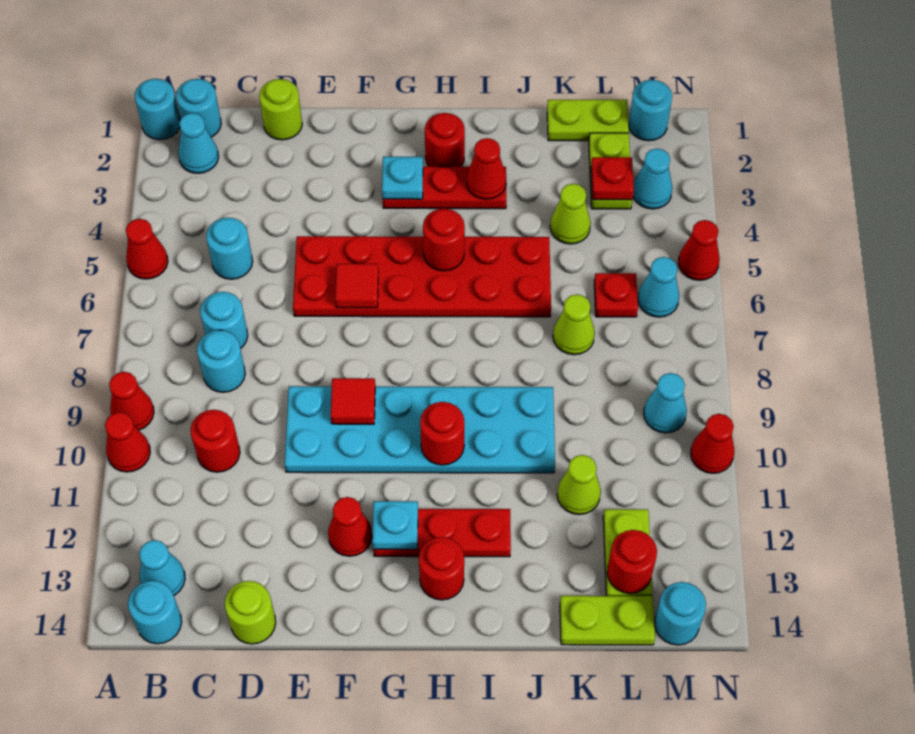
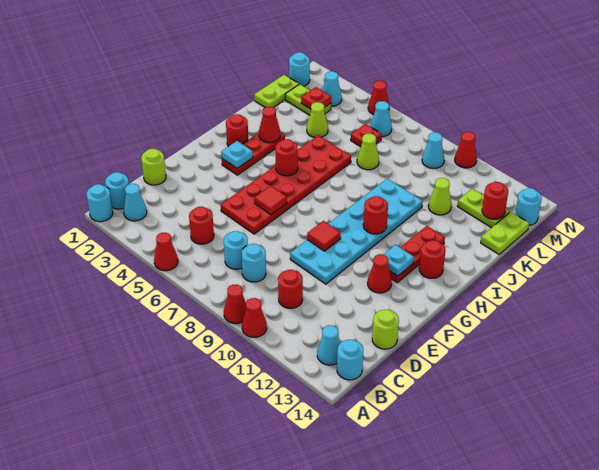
cyan 1x1 round brick [206,218,253,279] -> red 1x1 round brick [189,207,214,244]

